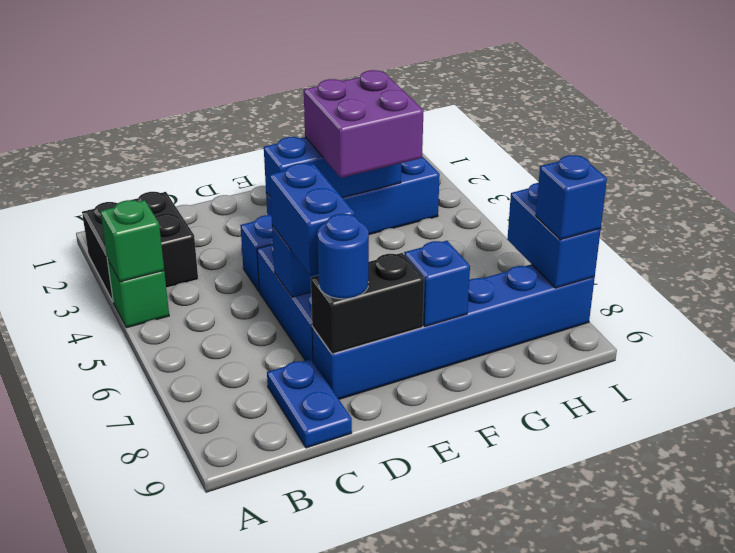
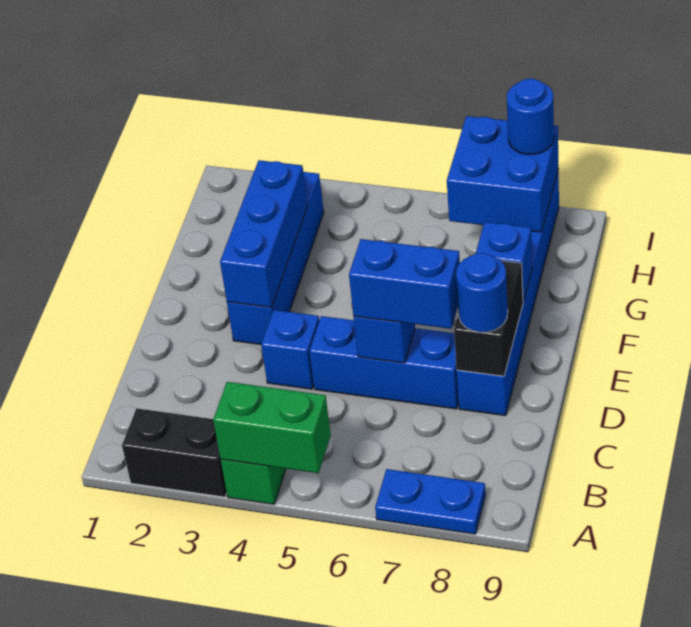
black 2x2 brick [82,192,198,301] -> black 1x2 brick [122,408,227,497]
green 1x1 brick [101,200,164,282] -> green 1x2 brick [213,382,331,473]
blue 1x2 plate [267,359,352,448] -> blue 1x2 plate moved to [375,469,485,534]
purple 2x2 brick [304,70,423,178] -> none
blue 1x2 brick [507,183,601,288] -> blue 2x2 brick [447,116,558,232]
blue 1x1 brick [536,155,607,240] -> blue 1x1 round brick [507,79,554,154]

